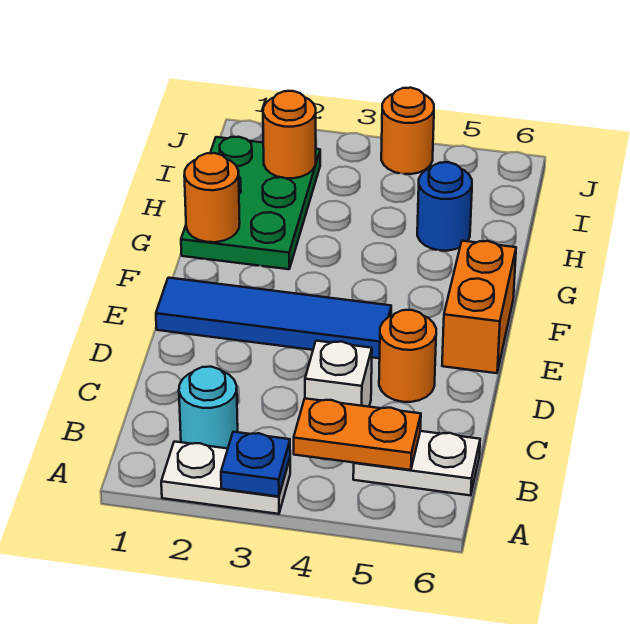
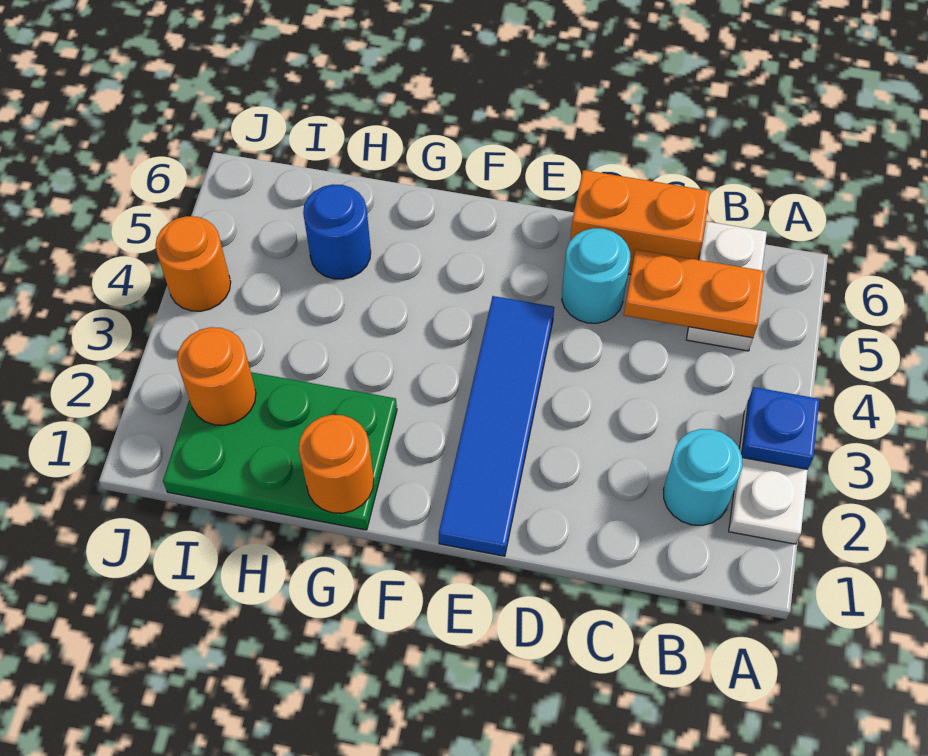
orange 1x2 plate [294,399,421,470] -> orange 1x2 plate turned to [624,249,765,338]
white 1x1 brick [305,341,372,407] -> none
orange 1x1 round brick [379,310,436,402] -> cyan 1x1 round brick [562,228,630,323]
orange 1x2 brick [442,241,516,373] -> orange 1x2 brick moved to [570,170,710,274]

